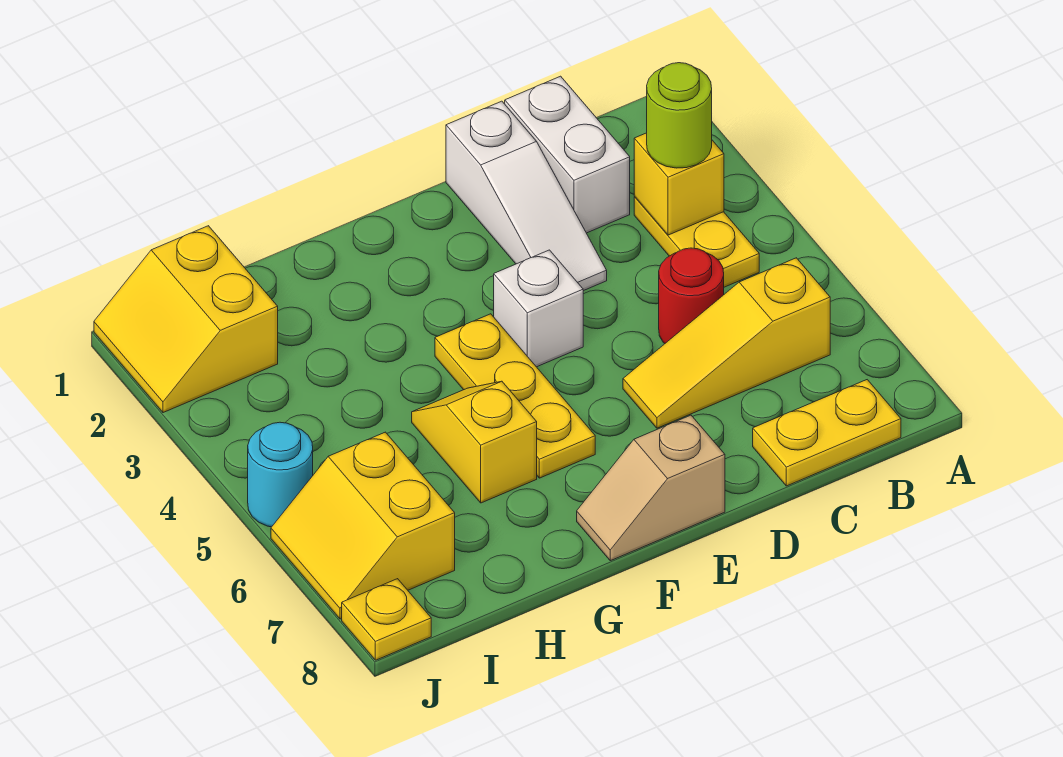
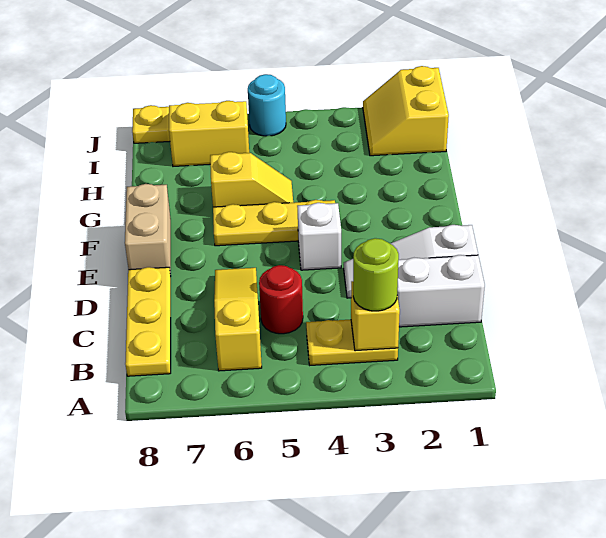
yellow 1x2 plate [753,380,901,486] -> yellow 1x3 plate [125,267,171,376]
tan 1x2 slope [577,415,725,561] -> tan 1x2 brick [125,184,171,276]
yellow 2x2 slope [94,226,278,413] -> yellow 2x2 slope turned to [363,66,449,156]

